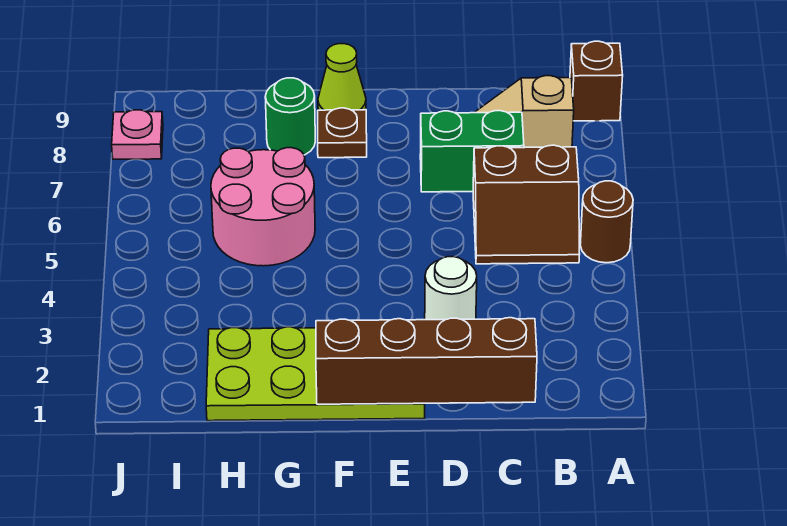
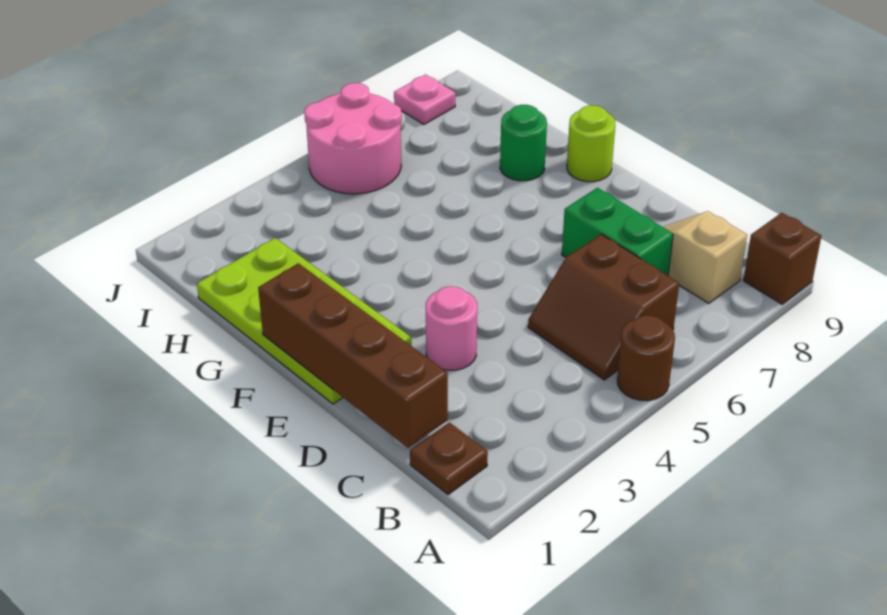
white 1x1 round brick [425,257,477,320] -> pink 1x1 round brick [426,286,477,370]
brown 1x1 plate [318,108,367,158] -> brown 1x1 plate moved to [410,422,488,495]
lime 1x1 cone [318,44,366,110] -> lime 1x1 round brick [567,105,615,182]
pink 2x2 round brick [211,148,315,266] -> pink 2x2 round brick moved to [304,83,402,194]

